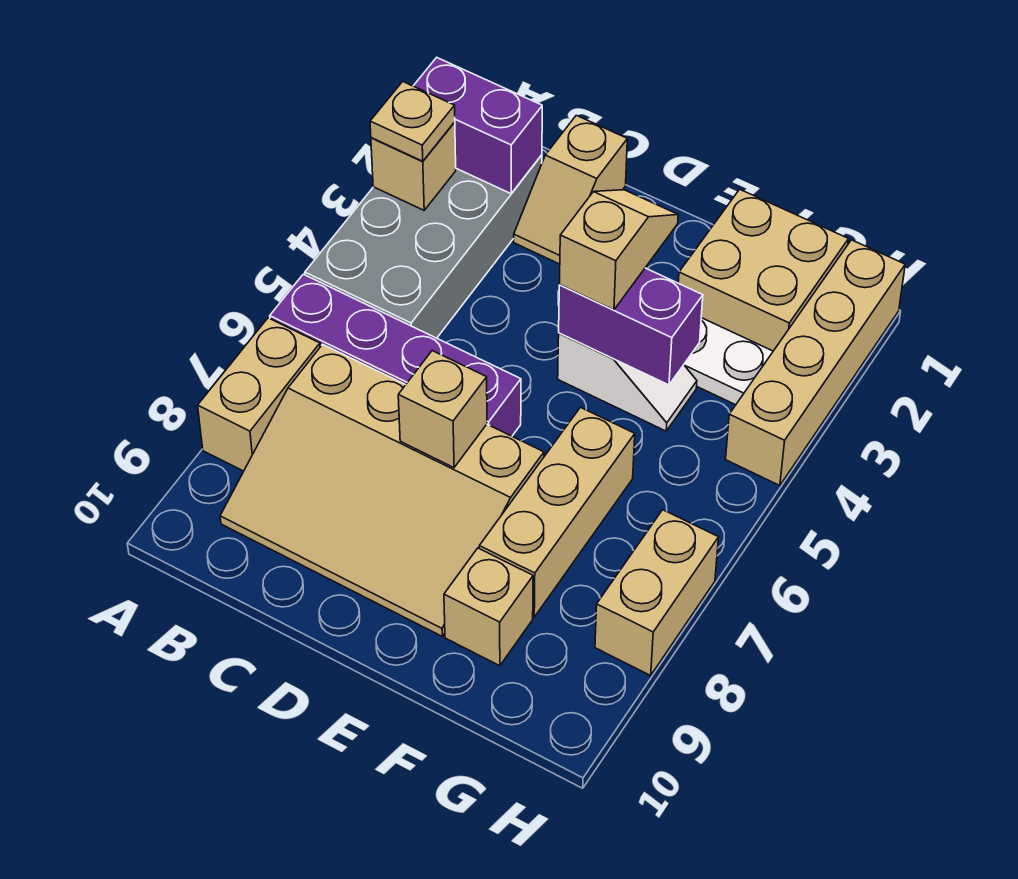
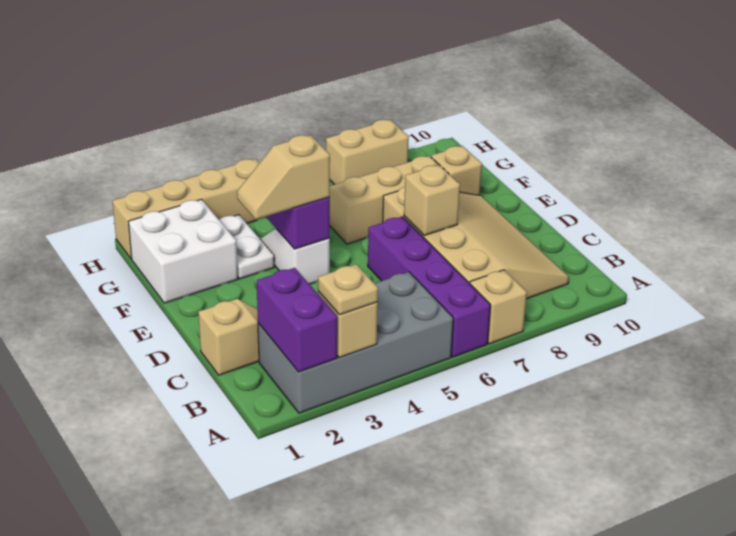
tan 1x2 brick [198,318,320,471] -> tan 1x1 brick [470,270,527,344]
tan 2x2 brick [678,189,848,351] -> white 2x2 brick [129,199,238,303]

